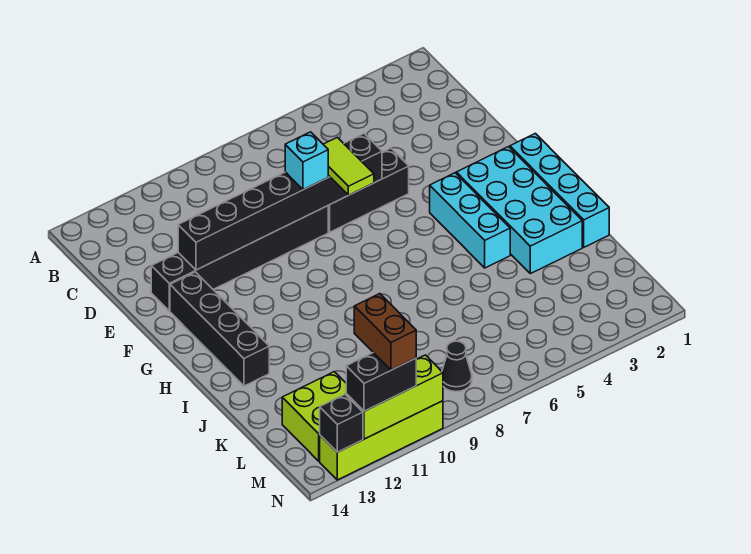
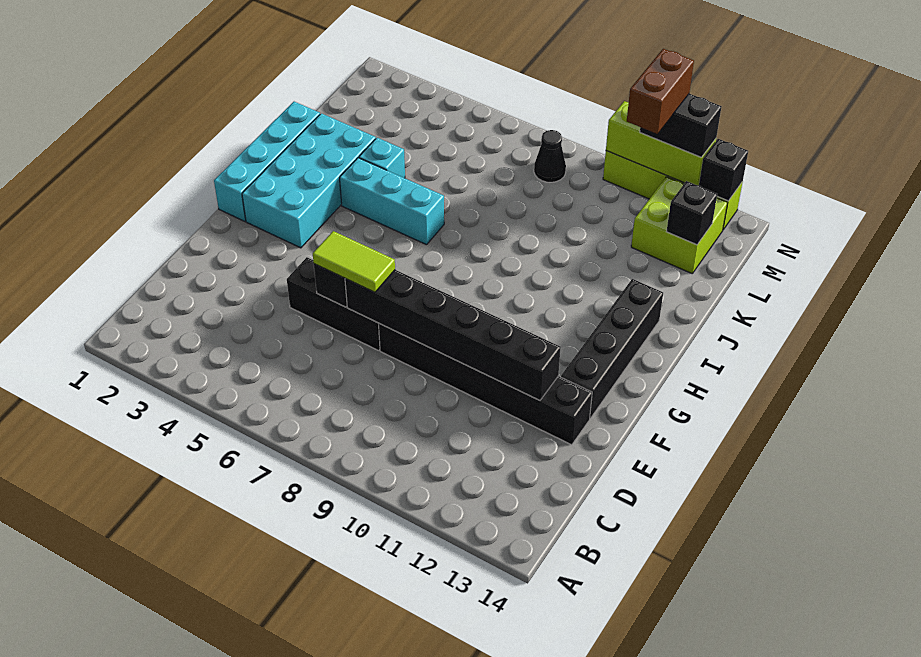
lime 1x2 tile [323,137,374,195] -> lime 1x2 tile turned to [313,231,395,292]
cyan 1x1 brick [285,132,328,190] -> cyan 1x1 brick moved to [359,138,405,178]
cyan 1x3 brick [430,173,510,268] -> cyan 1x3 brick turned to [340,158,444,245]
none -> black 1x1 brick [667,181,717,245]

